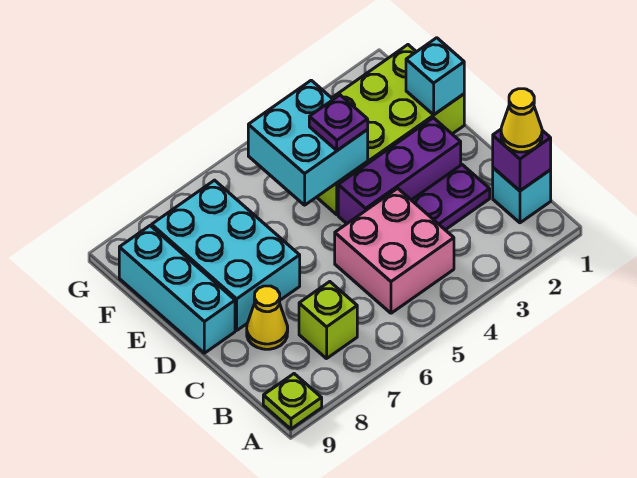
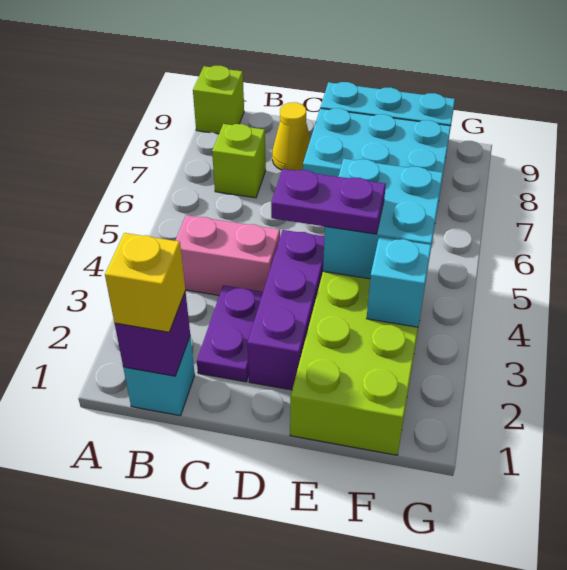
lime 1x1 plate [263,374,322,429] -> lime 1x1 brick [193,66,244,134]
yellow 1x1 cone [501,89,542,152] -> yellow 1x1 brick [105,233,185,332]
pink 2x2 brick [335,188,454,313] -> pink 1x2 brick [175,215,280,295]
cyan 1x1 brick [406,38,464,115] -> cyan 1x1 brick moved to [367,237,431,327]
purple 1x1 plate [309,95,368,150] -> purple 1x2 plate [271,169,386,234]

